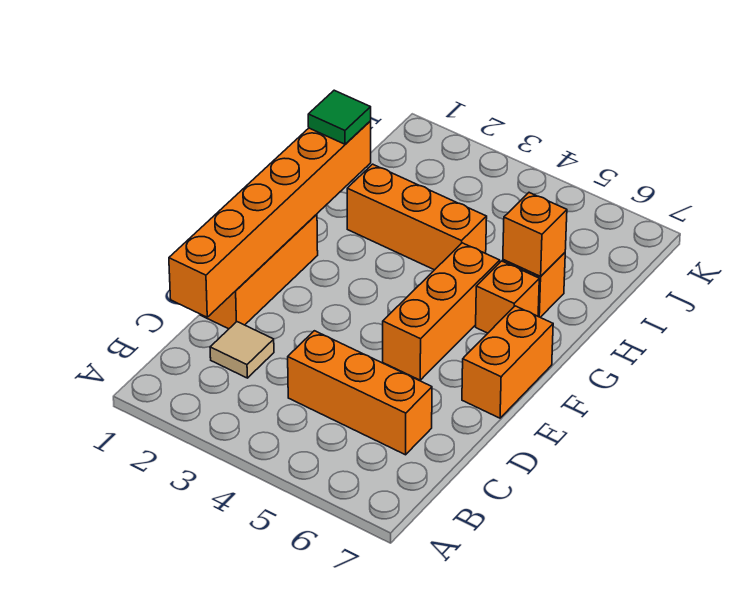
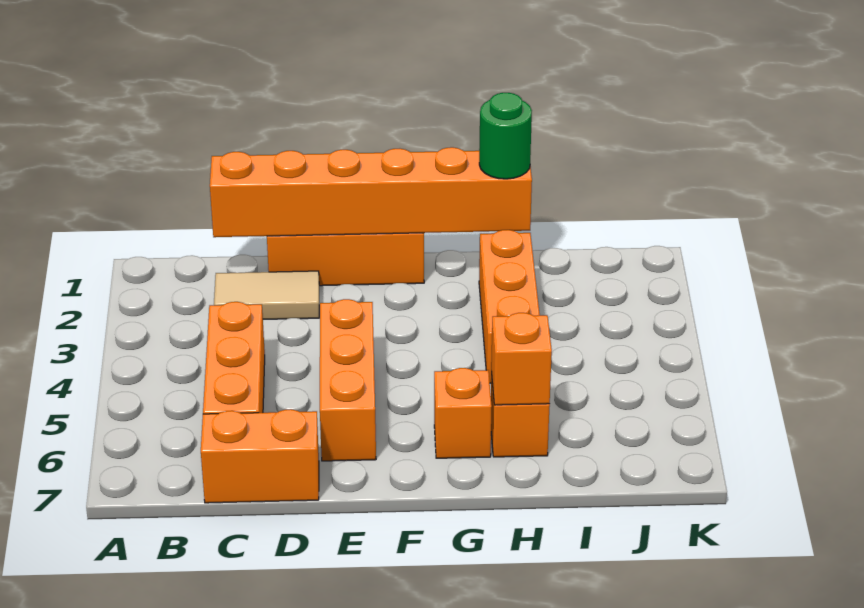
tan 1x1 tile [210,322,274,378] -> tan 1x2 tile [214,271,319,319]
orange 1x3 brick [383,243,500,380] -> orange 1x3 brick turned to [320,299,376,461]
orange 1x2 brick [462,306,553,418] -> orange 1x2 brick moved to [201,409,319,503]
green 1x1 tile [308,90,371,144] -> green 1x1 round brick [479,93,532,179]

